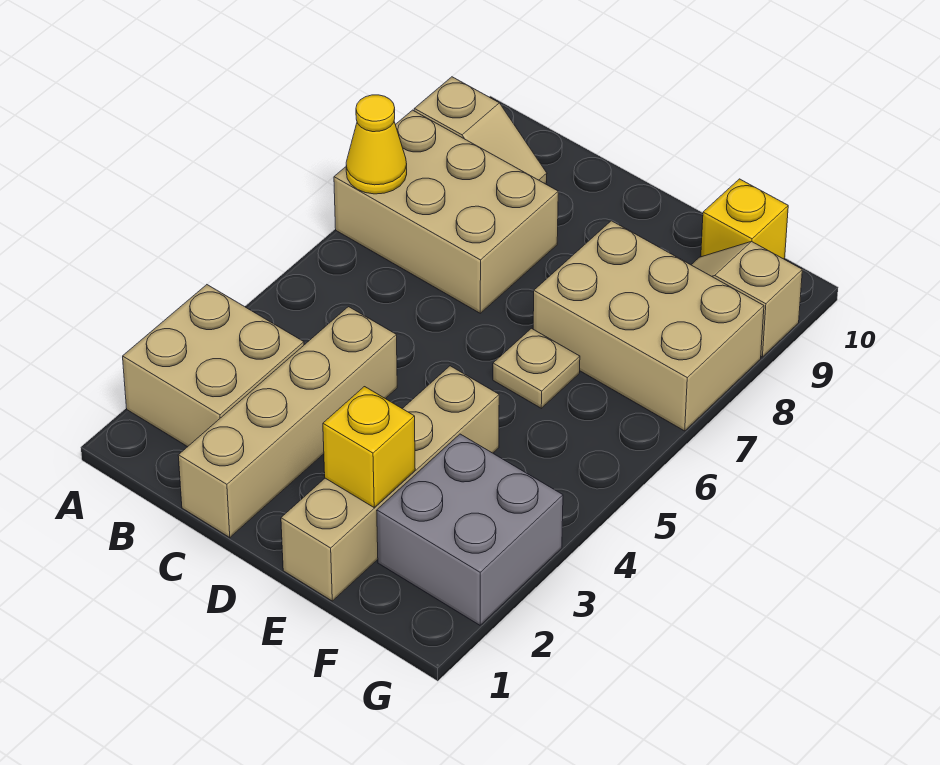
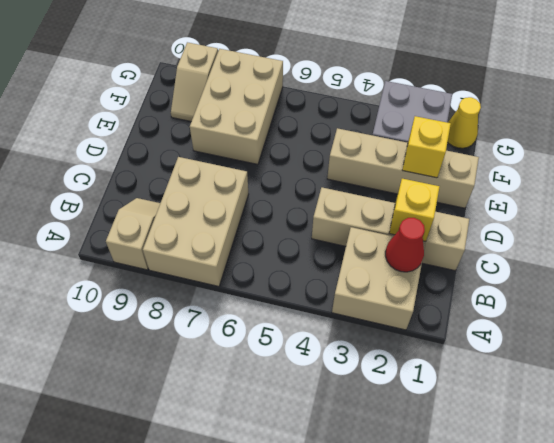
yellow 1x1 cone [346,95,407,194] -> yellow 1x1 cone moved to [448,97,481,148]
none -> red 1x1 cone [385,218,425,272]
tan 1x1 plate [493,328,580,408] -> none
yellow 1x1 brick [701,179,788,259] -> yellow 1x1 brick moved to [389,179,439,242]

